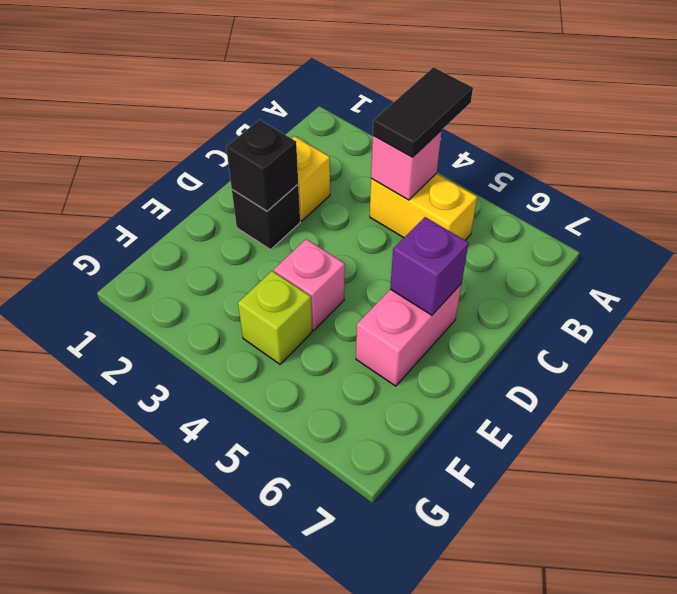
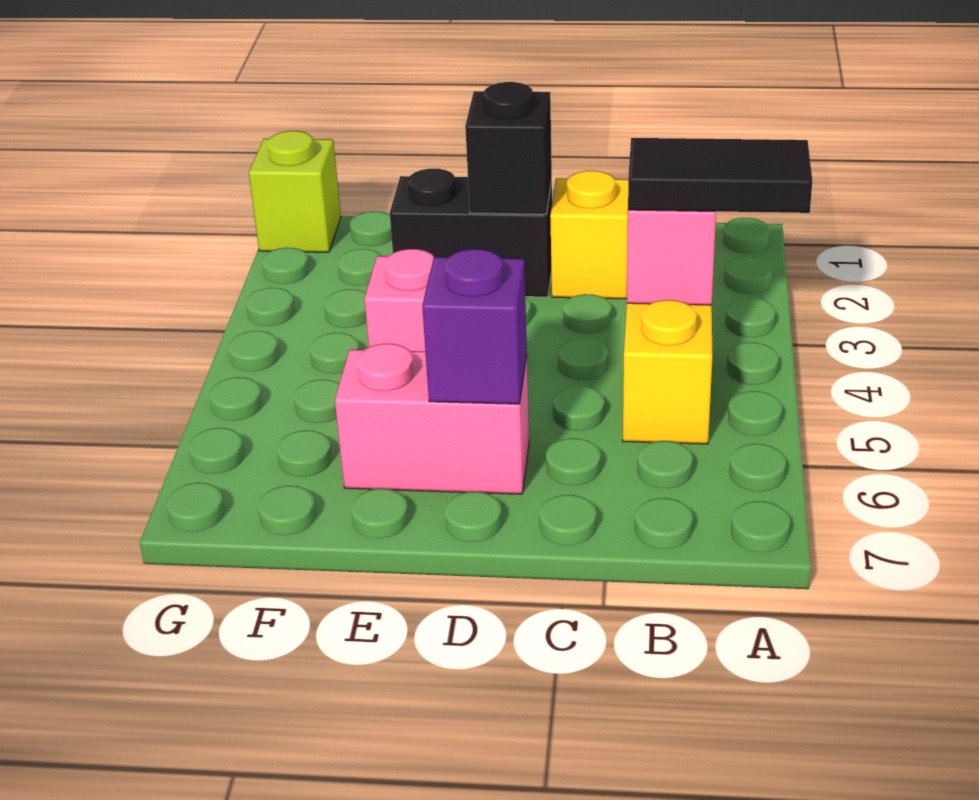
black 1x1 brick [232,185,300,250] -> black 1x2 brick [390,169,552,297]
lime 1x1 brick [238,271,312,364] -> lime 1x1 brick moved to [249,131,341,252]

